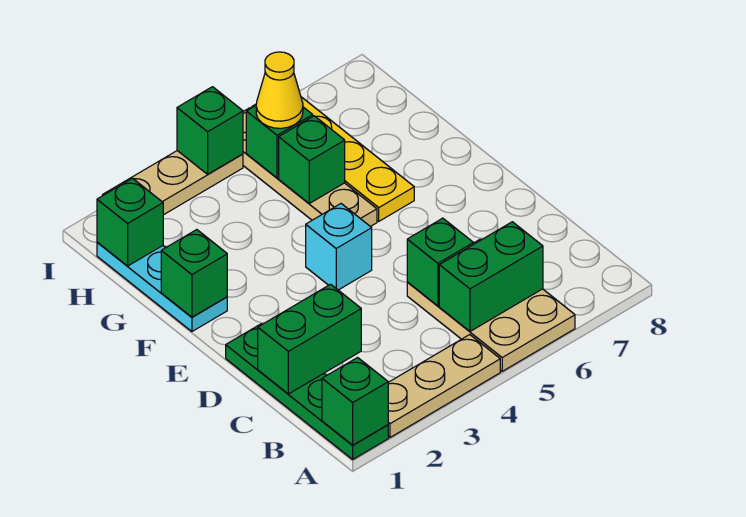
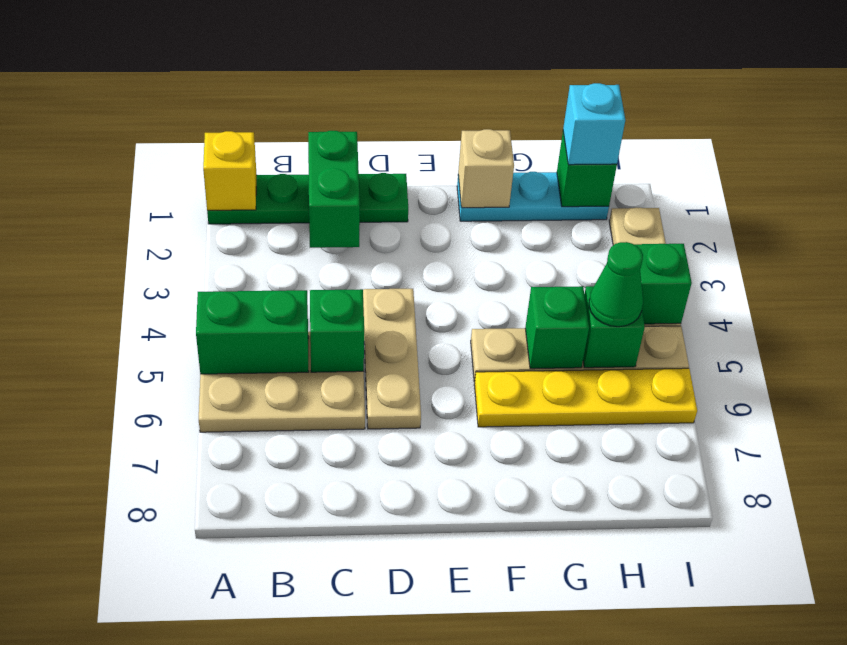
green 1x1 brick [322,358,388,445] -> yellow 1x1 brick [203,131,257,210]
tan 1x3 plate [388,335,500,437] -> tan 1x3 plate moved to [363,289,421,429]
green 1x2 brick [439,222,543,331] -> green 1x2 brick turned to [196,290,309,374]
cyan 1x1 brick [306,204,372,290] -> cyan 1x1 brick moved to [563,83,625,165]
green 1x1 brick [161,230,227,317] -> tan 1x1 brick [458,129,514,208]
yellow 1x1 cone [256,52,303,128] -> green 1x1 cone [589,242,643,327]

